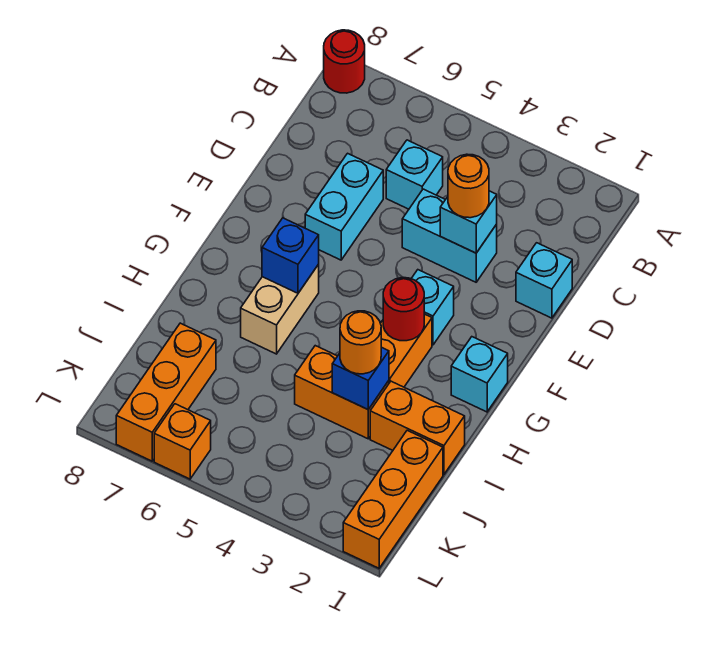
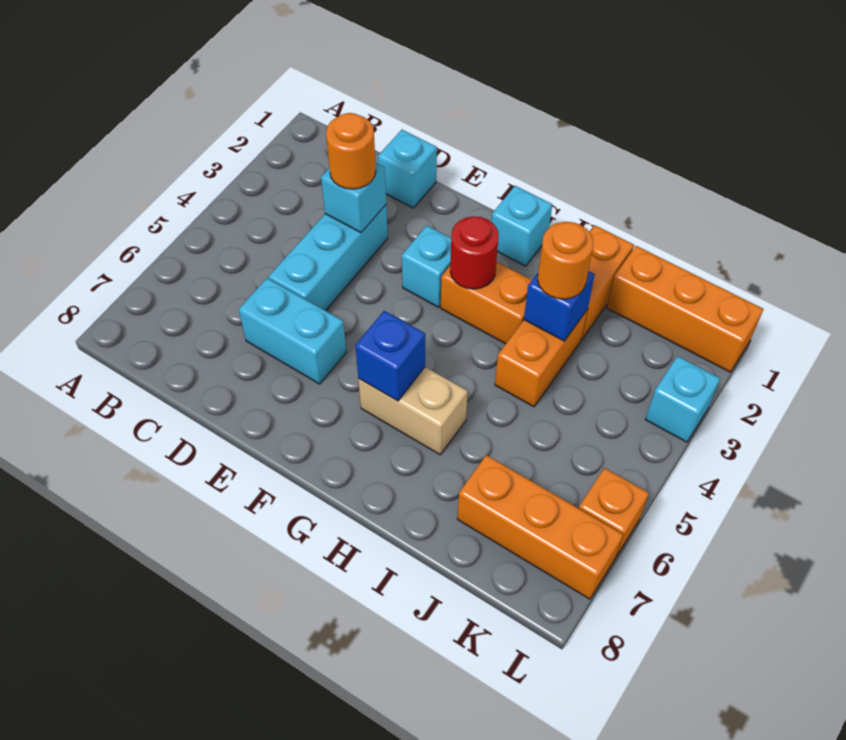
red 1x1 round brick [324,30,365,93] -> none
cyan 1x1 brick [386,140,443,209] -> cyan 1x1 brick moved to [645,356,720,442]
cyan 1x2 brick [402,189,497,282] -> cyan 1x3 brick [268,205,388,311]

